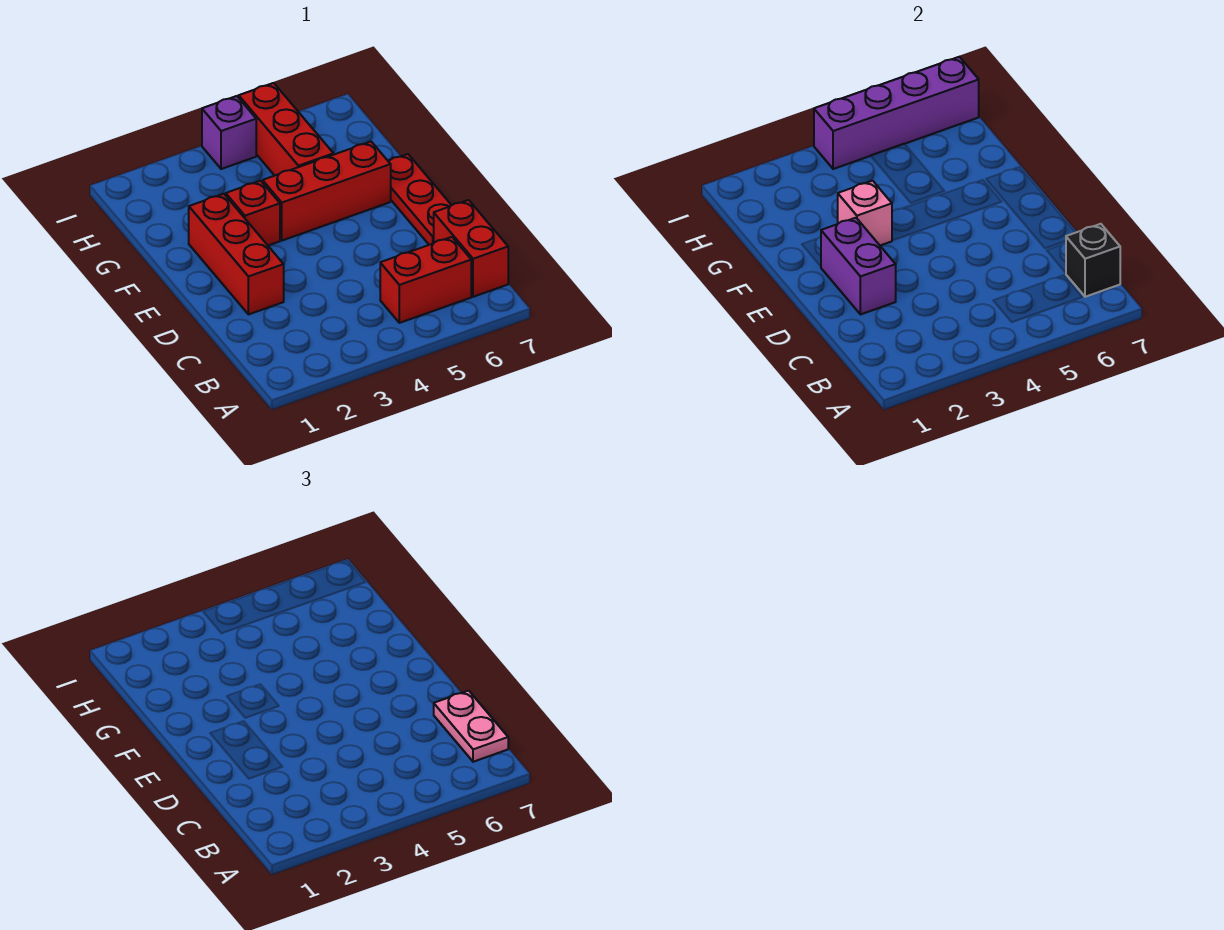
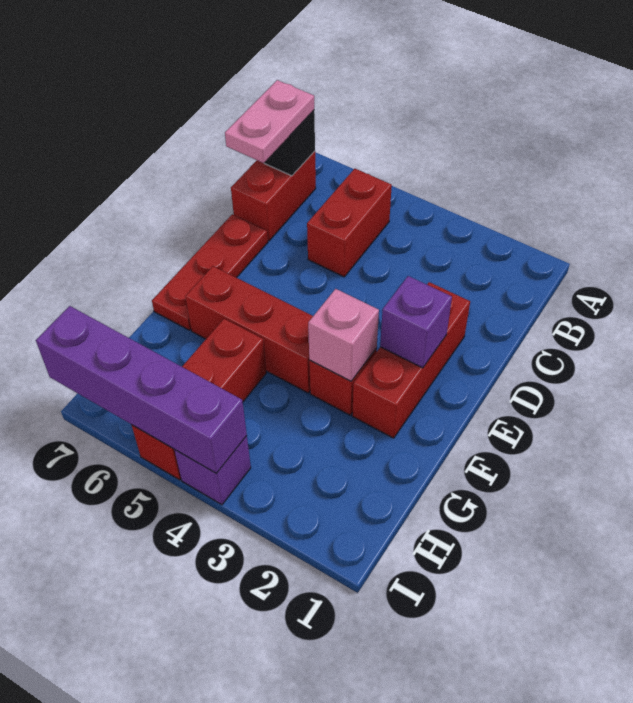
red 1x2 brick [380,237,471,323] -> red 1x2 brick turned to [307,169,392,277]
purple 1x2 brick [821,218,896,314] -> purple 1x1 brick [380,276,452,368]

